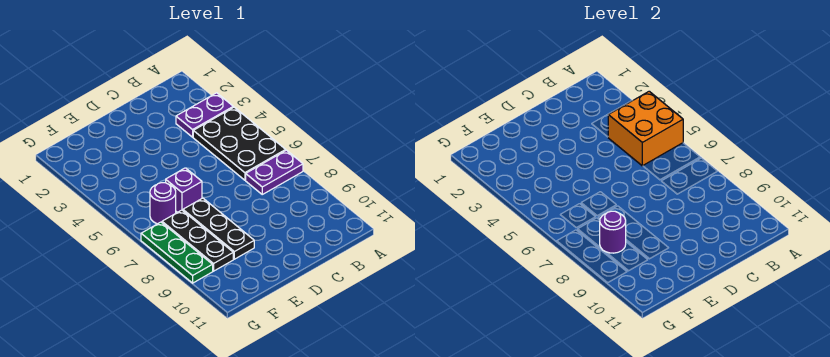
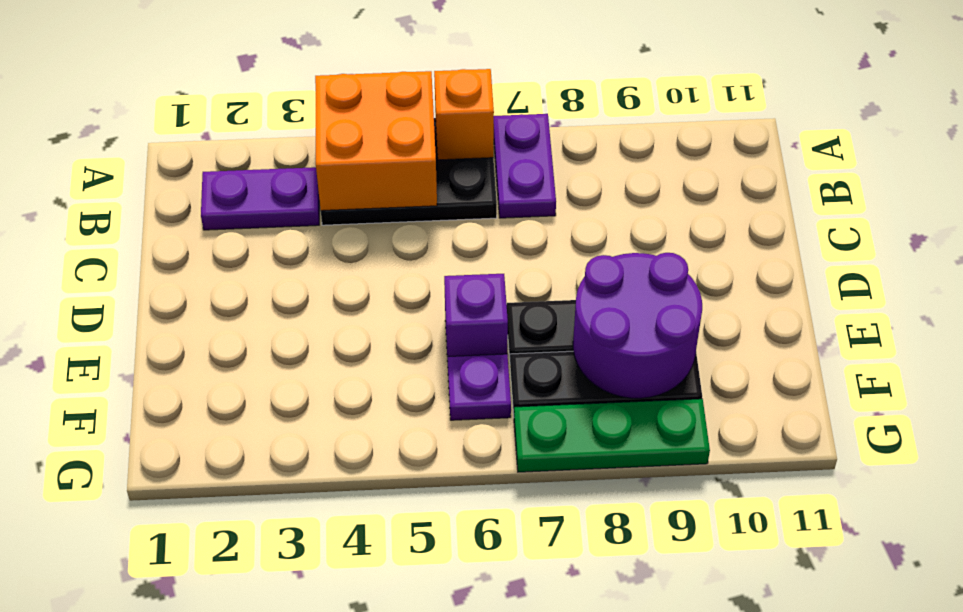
purple 1x2 plate [176,93,233,137] -> purple 1x2 plate turned to [201,167,319,230]
none -> orange 1x1 brick [434,69,494,160]
purple 1x1 round brick [150,183,176,224] -> purple 1x1 plate [448,354,511,420]
purple 1x1 round brick [600,211,626,253] -> purple 2x2 round brick [573,253,702,398]

